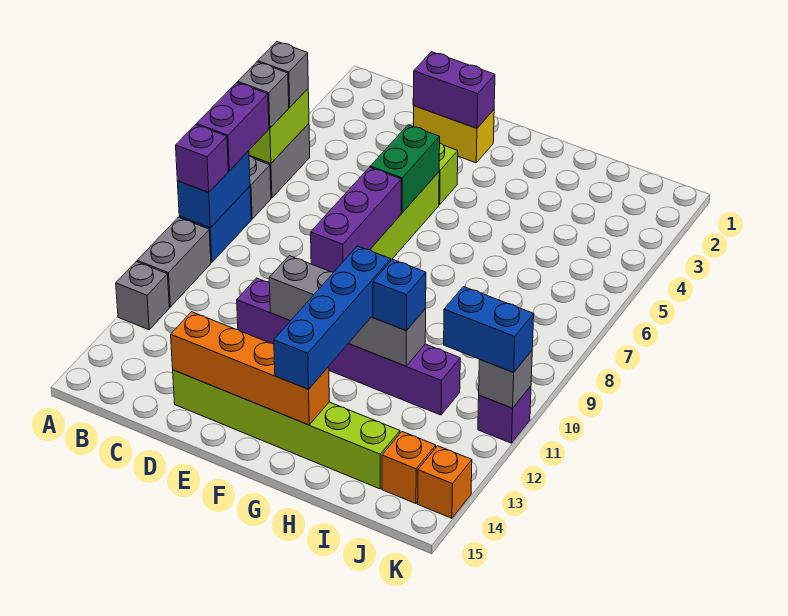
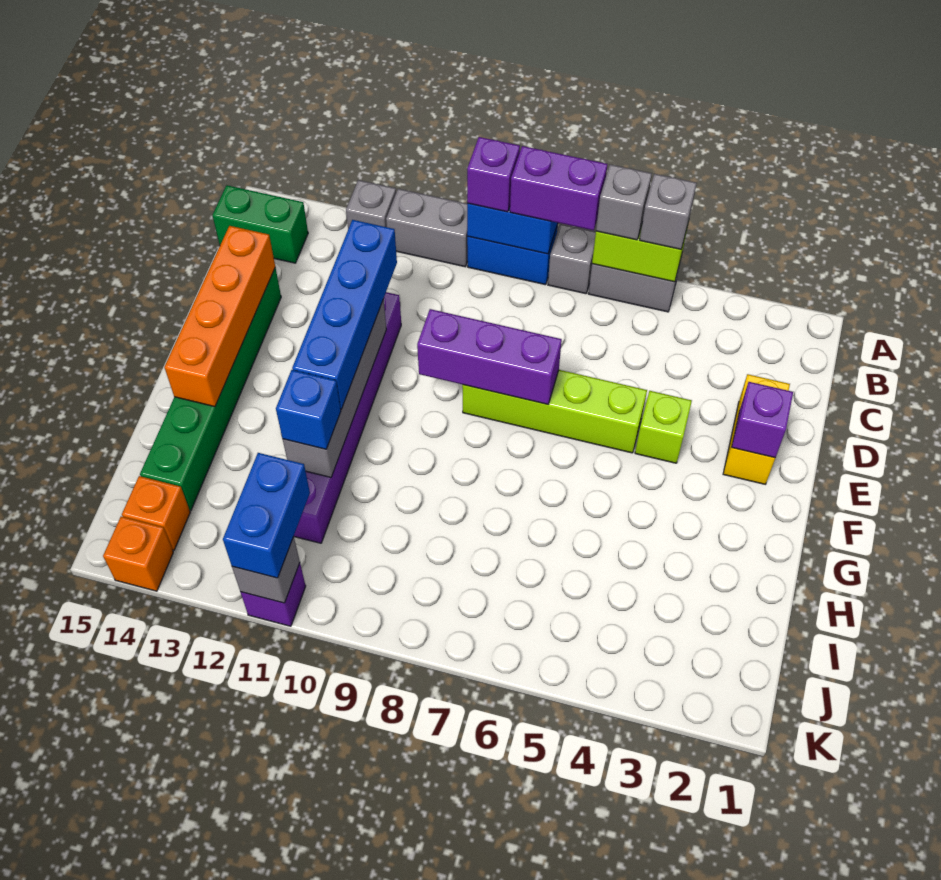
purple 1x2 brick [414,52,495,128] -> purple 1x1 brick [732,382,793,458]
lime 1x6 brick [173,370,400,489] -> green 1x6 brick [140,268,281,510]
green 1x2 brick [370,125,440,213] -> green 1x2 brick moved to [213,185,308,263]
blue 1x4 brick [274,246,391,389] -> blue 1x4 brick turned to [292,220,397,409]

